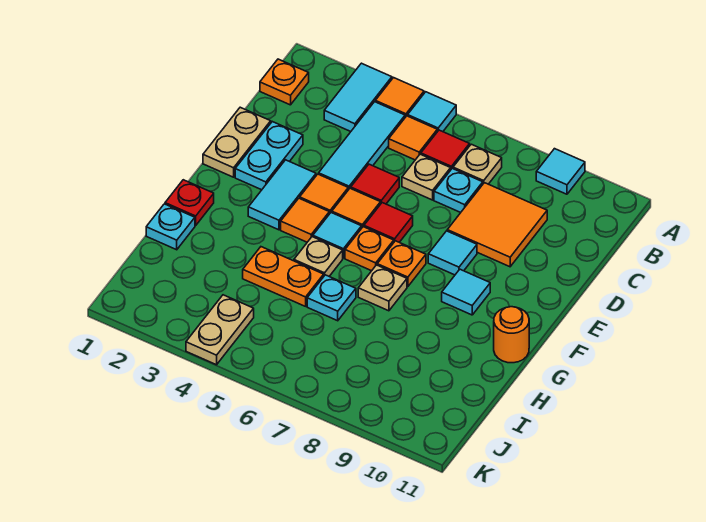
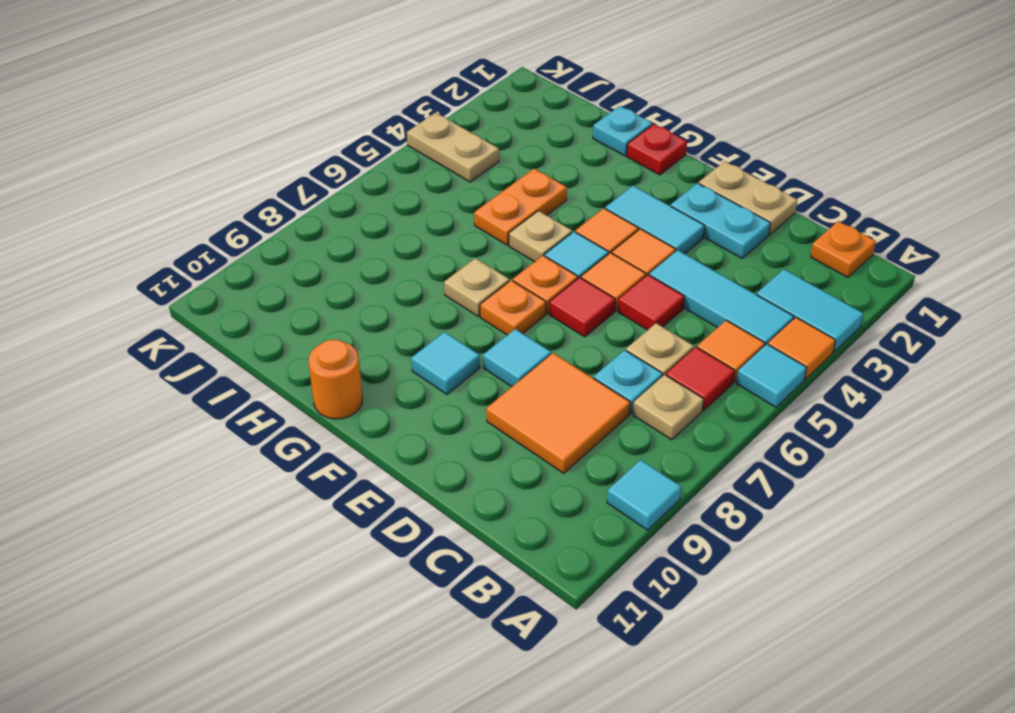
cyan 1x1 plate [307,275,356,321] -> none

